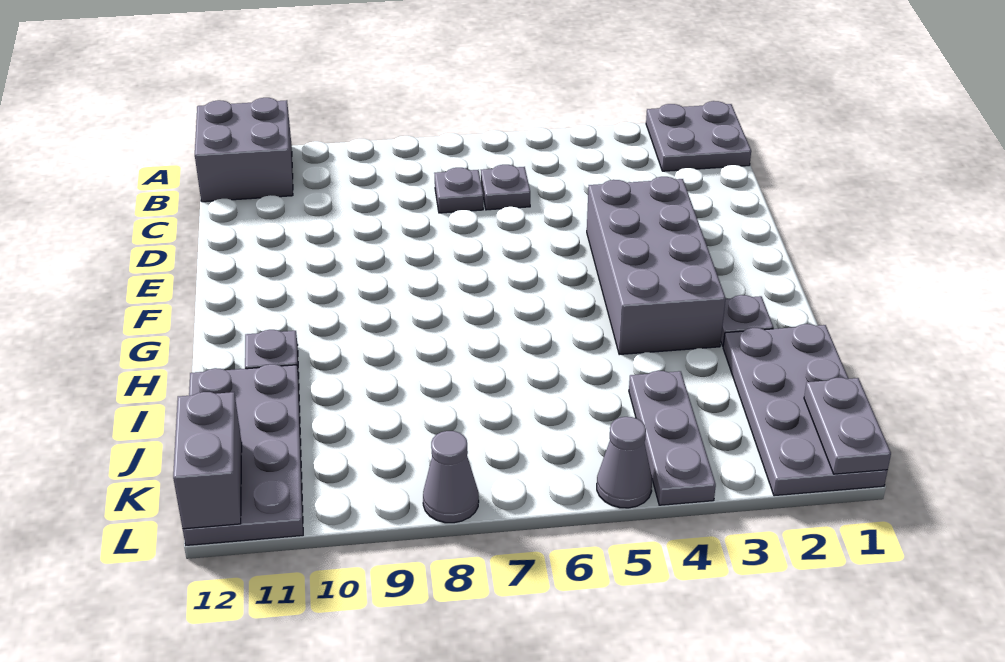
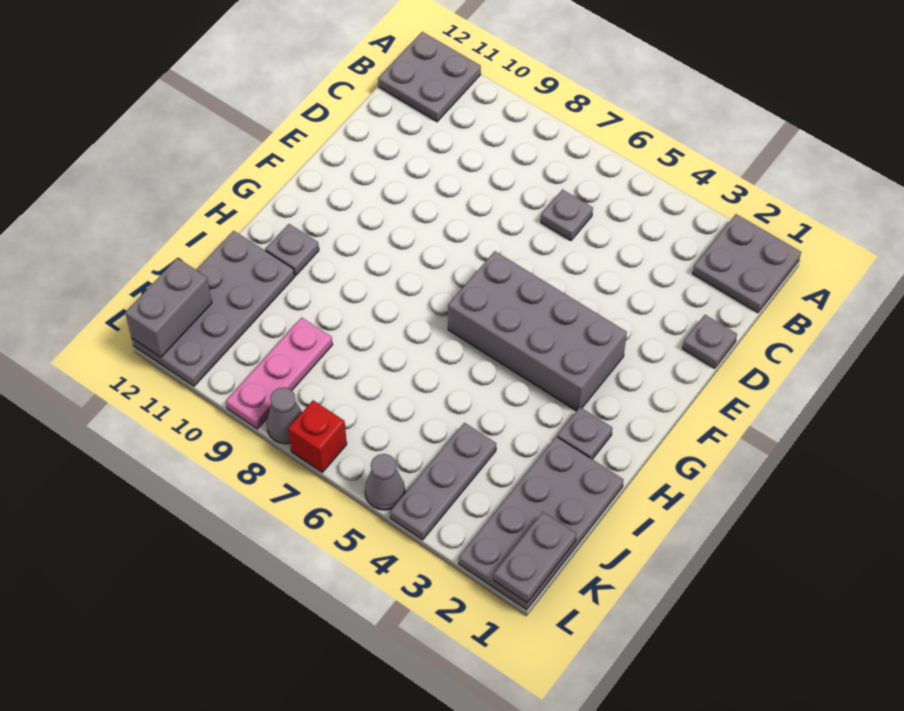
grey 2x2 brick [195,98,293,202] -> grey 2x2 plate [378,32,481,122]
grey 1x1 plate [435,168,483,213] -> grey 1x1 plate moved to [682,315,737,368]
grey 2x4 brick [587,177,726,355] -> grey 2x4 brick turned to [448,251,627,411]
none -> pink 1x3 plate [226,318,333,429]
none -> red 1x1 brick [288,400,347,472]

